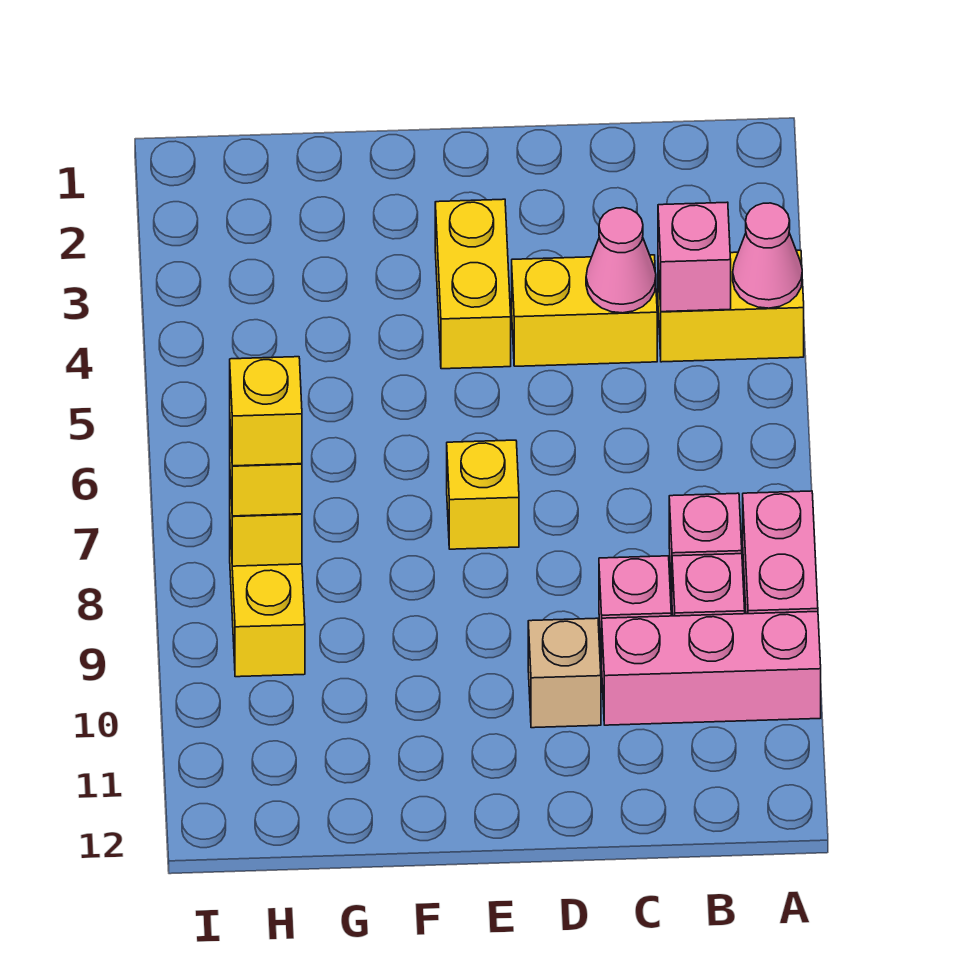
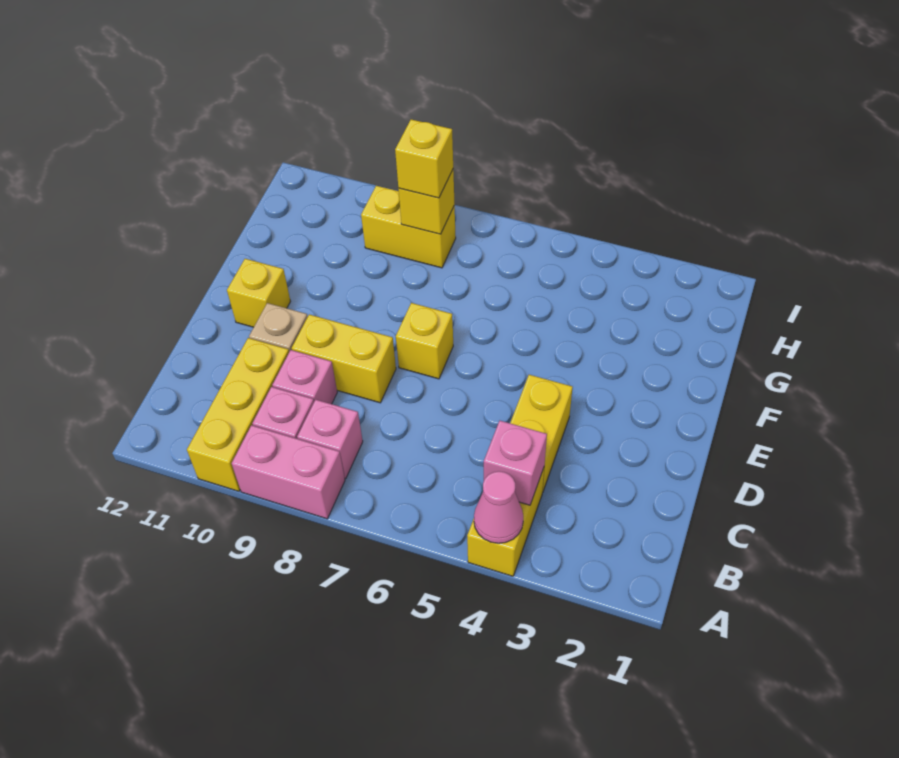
pink 1x3 brick [602,611,821,725] -> yellow 1x3 brick [187,338,289,491]
pink 1x1 cone [586,208,656,313] -> none
yellow 1x2 brick [435,199,511,369] -> yellow 1x2 brick moved to [292,315,396,403]
yellow 1x1 brick [230,357,302,466] -> yellow 1x1 brick moved to [227,259,290,327]

